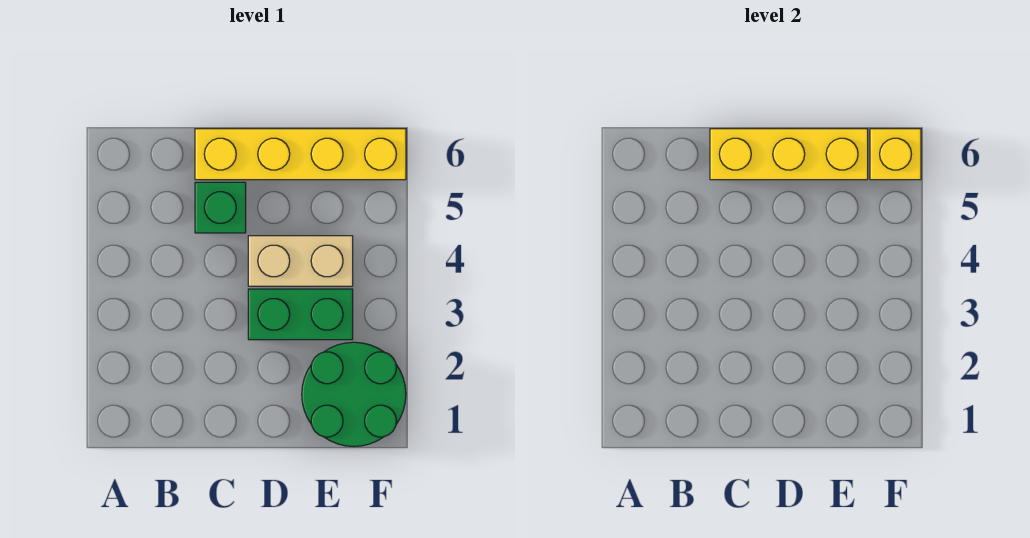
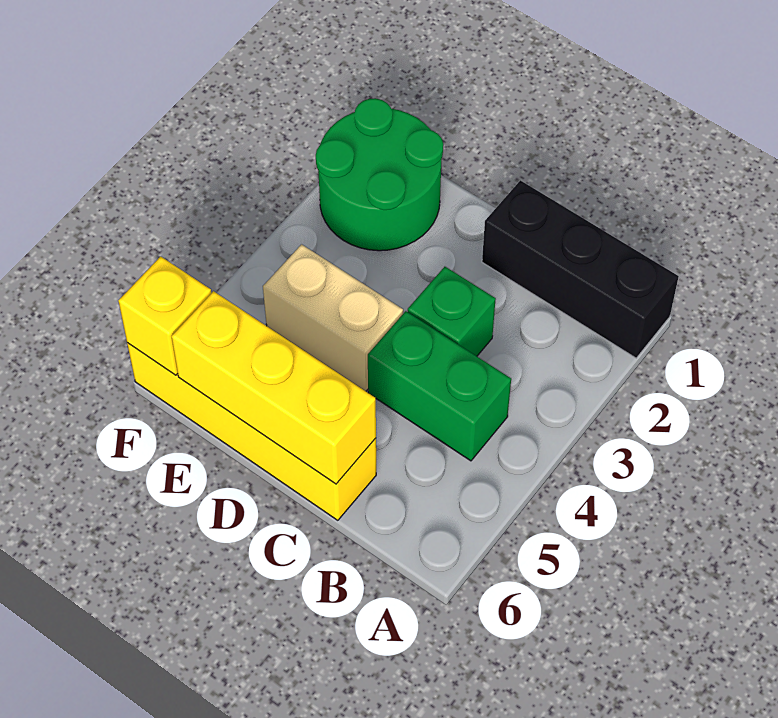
none -> black 1x3 brick [482,180,679,358]
green 1x1 brick [195,182,246,233] -> green 1x1 brick moved to [408,267,496,356]
green 1x2 brick [248,289,353,340] -> green 1x2 brick moved to [368,311,511,461]

